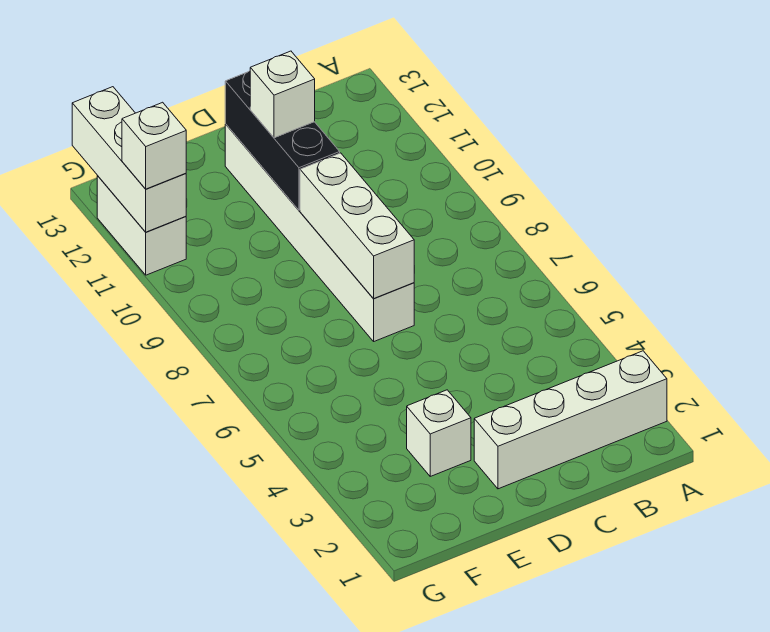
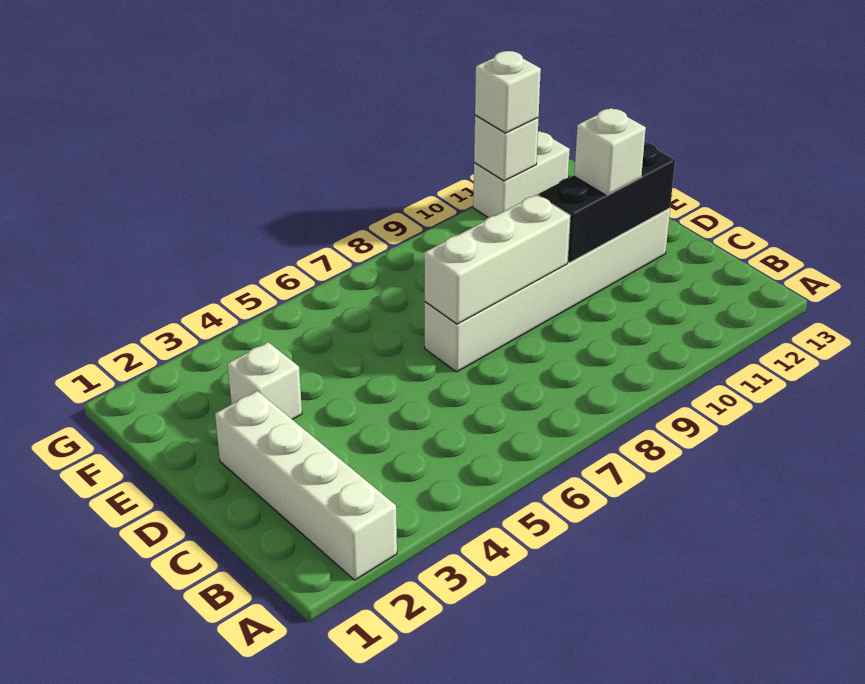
white 1x3 brick [72,87,186,232] -> white 1x1 brick [474,115,539,181]

